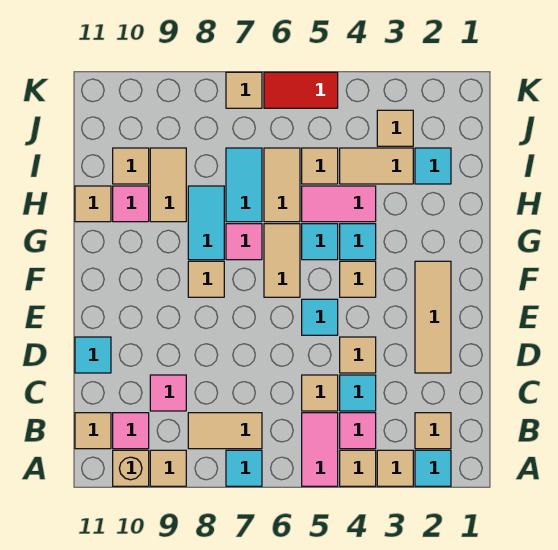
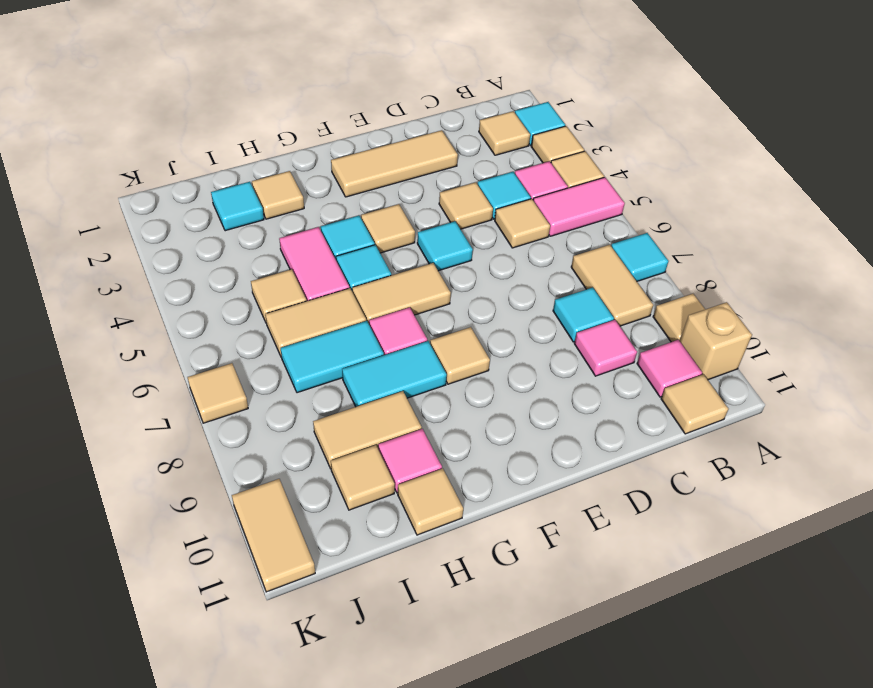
cyan 1x1 tile [75,337,111,373] -> cyan 1x1 tile moved to [553,288,614,342]
tan 1x2 tile [340,148,413,184] -> tan 1x2 tile moved to [232,479,315,592]
tan 1x1 tile [377,110,413,146] -> tan 1x1 tile moved to [252,171,304,219]
red 1x2 tile [264,72,338,108] -> none

